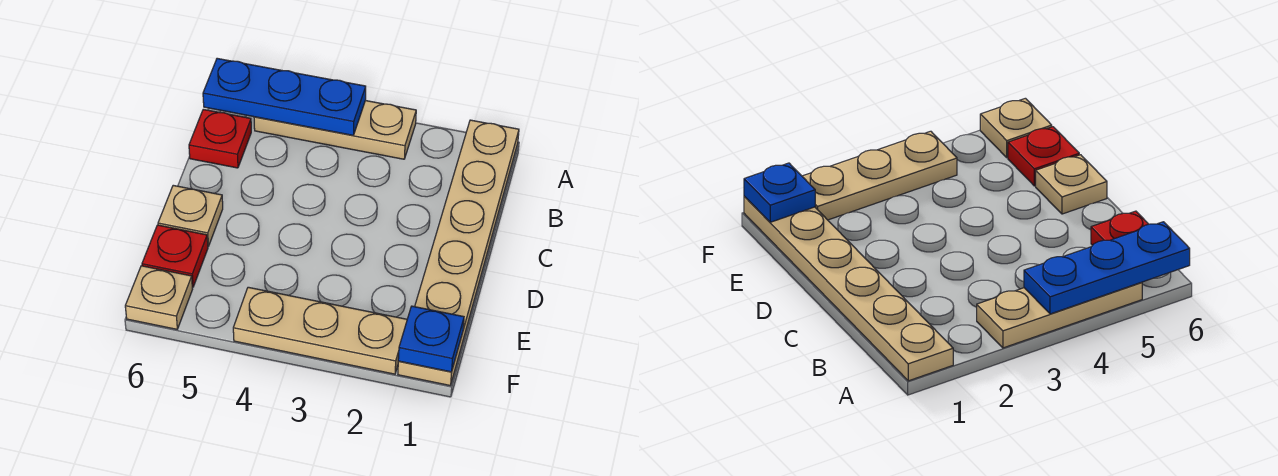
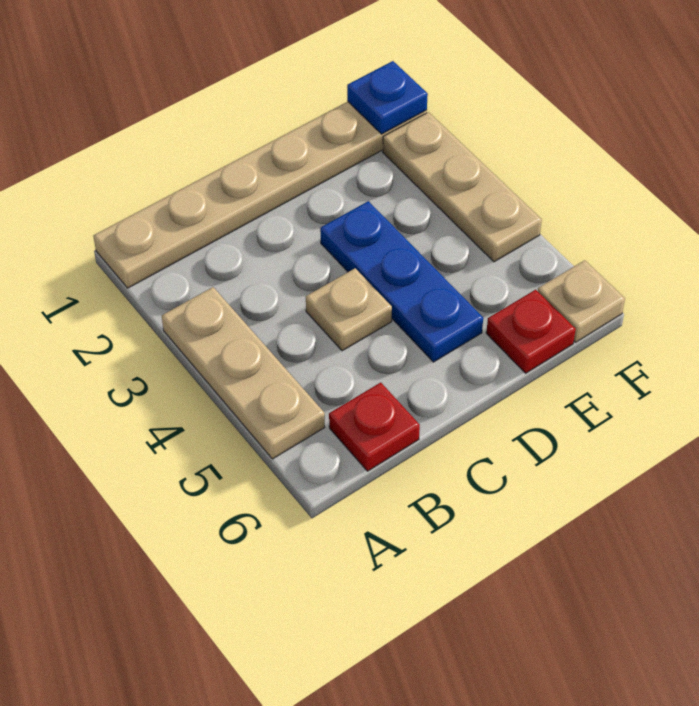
blue 1x3 plate [203,58,366,135] -> blue 1x3 plate moved to [320,201,483,362]
tan 1x1 plate [158,185,223,246] -> tan 1x1 plate moved to [306,268,392,351]

